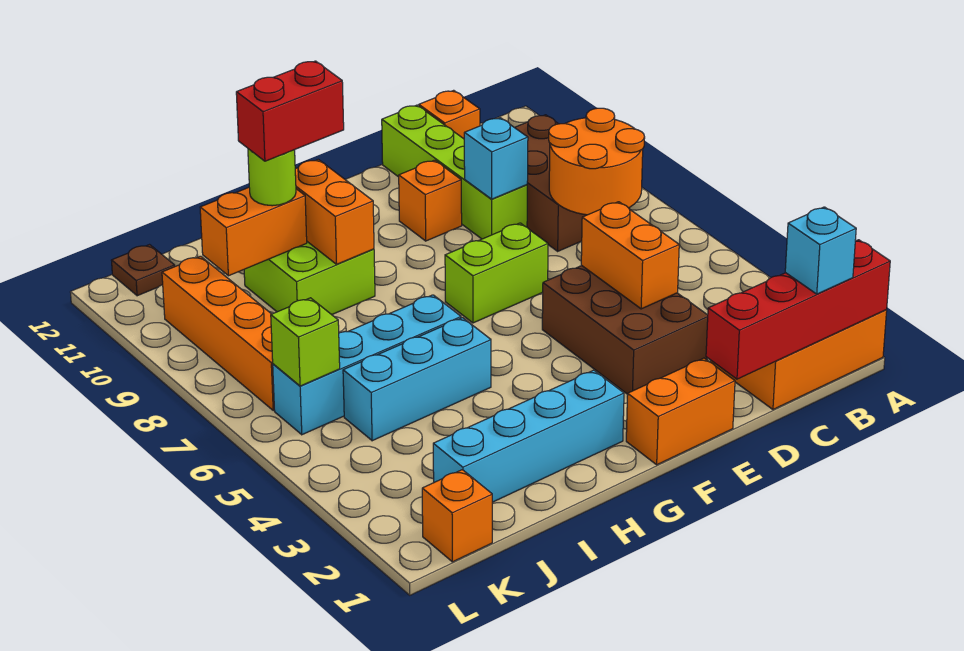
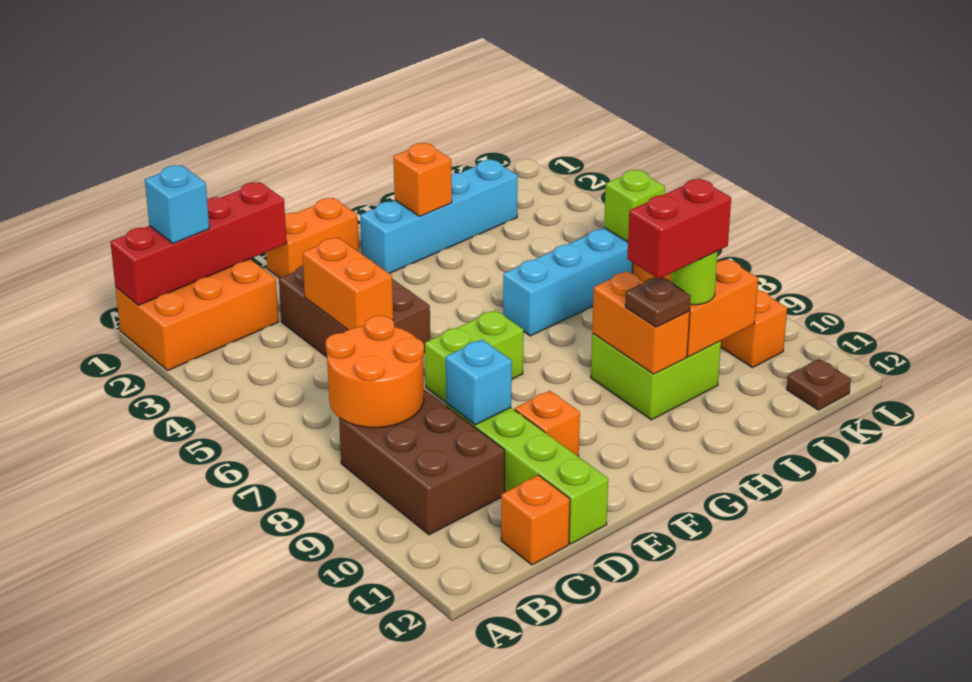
cyan 1x3 brick [343,318,491,441] -> none
none -> brown 1x1 plate [625,277,691,327]
orange 1x1 brick [422,470,492,562] -> orange 1x1 brick moved to [393,143,452,216]

